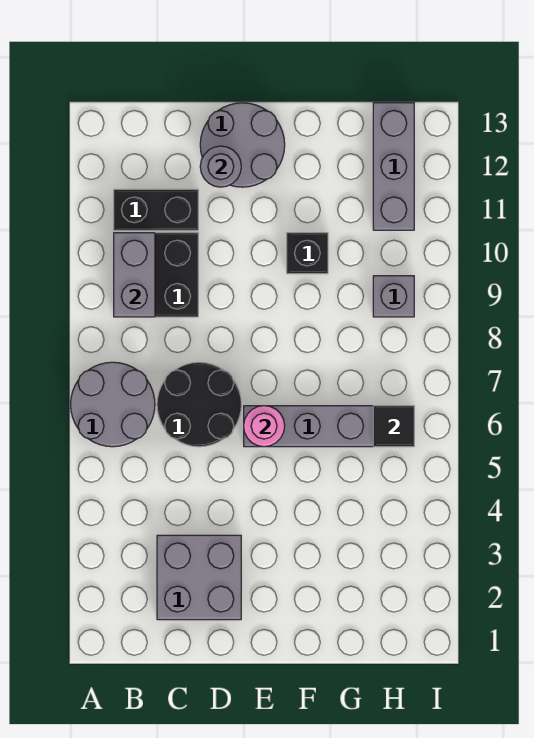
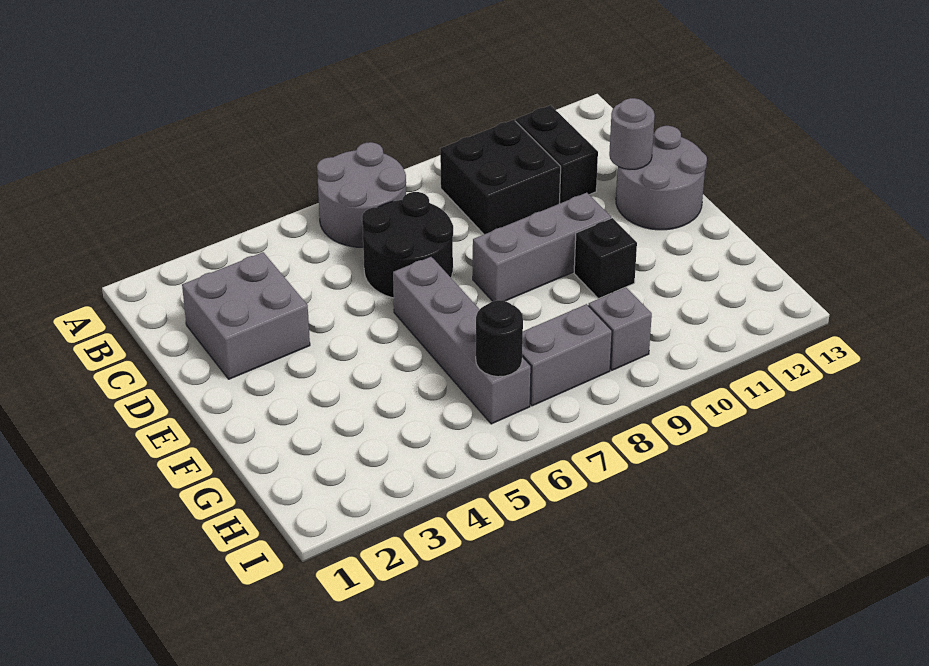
grey 1x2 brick [114,233,155,317] -> grey 1x2 brick moved to [522,304,612,406]
pink 1x1 round brick [244,406,285,447] -> none
black 1x1 tile [373,406,414,447] -> black 1x1 round brick [476,300,523,377]
grey 1x3 brick [373,103,414,230] -> grey 1x3 brick moved to [473,193,611,301]

